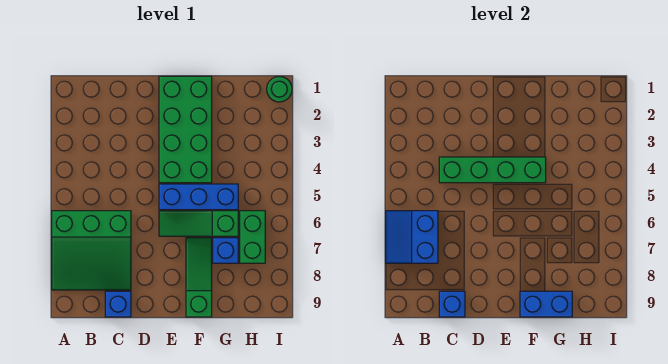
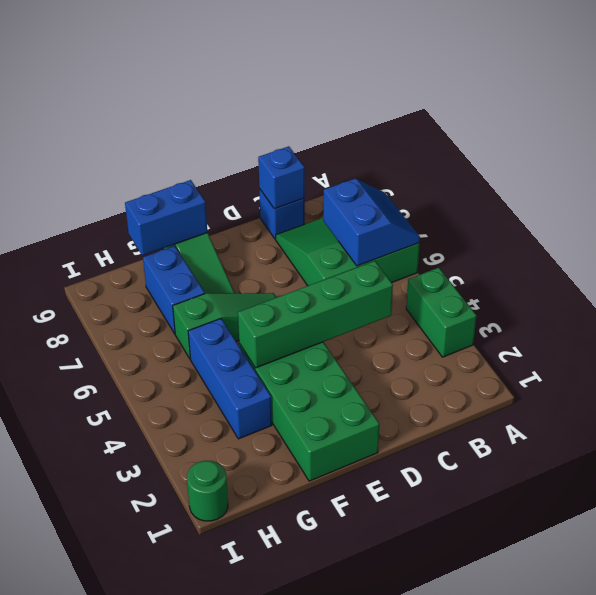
blue 1x3 brick [159,184,238,210] -> blue 1x3 brick turned to [188,319,272,439]
blue 1x1 brick [213,238,238,263] -> blue 1x2 brick [143,246,205,334]
green 1x2 brick [240,211,265,263] -> green 1x2 brick moved to [406,268,477,357]

